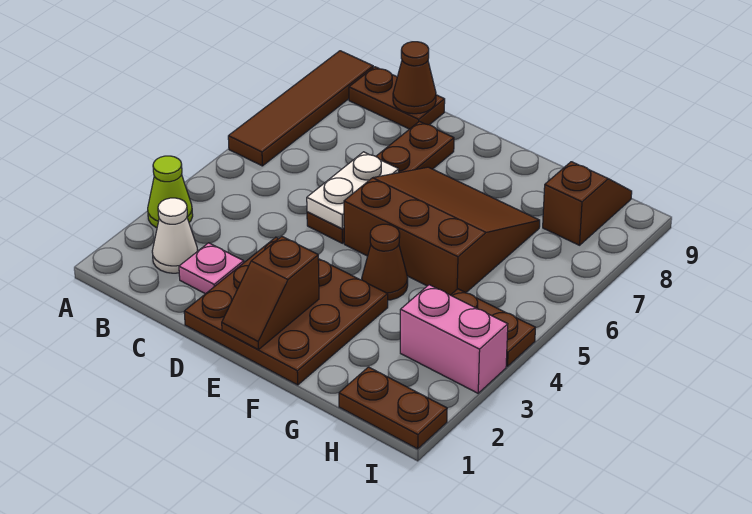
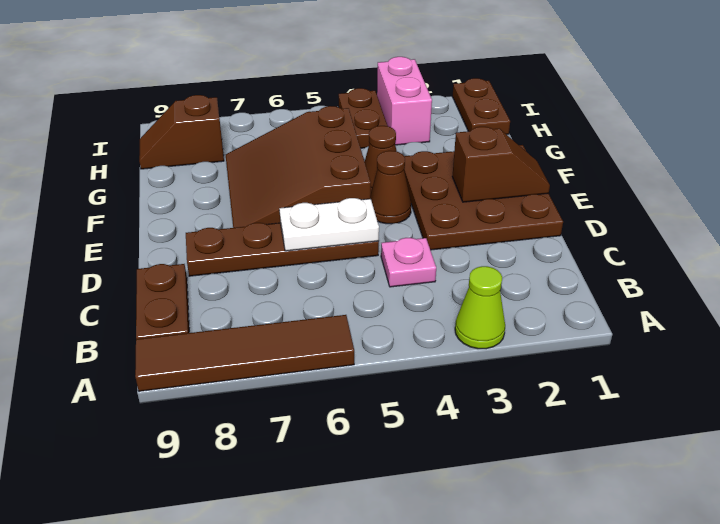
white 1x1 cone [152,198,198,273] -> none
pink 1x1 plate [179,243,244,294] -> pink 1x1 plate moved to [381,238,436,287]
brown 1x1 cone [393,42,436,114] -> brown 1x1 cone moved to [370,151,411,224]

